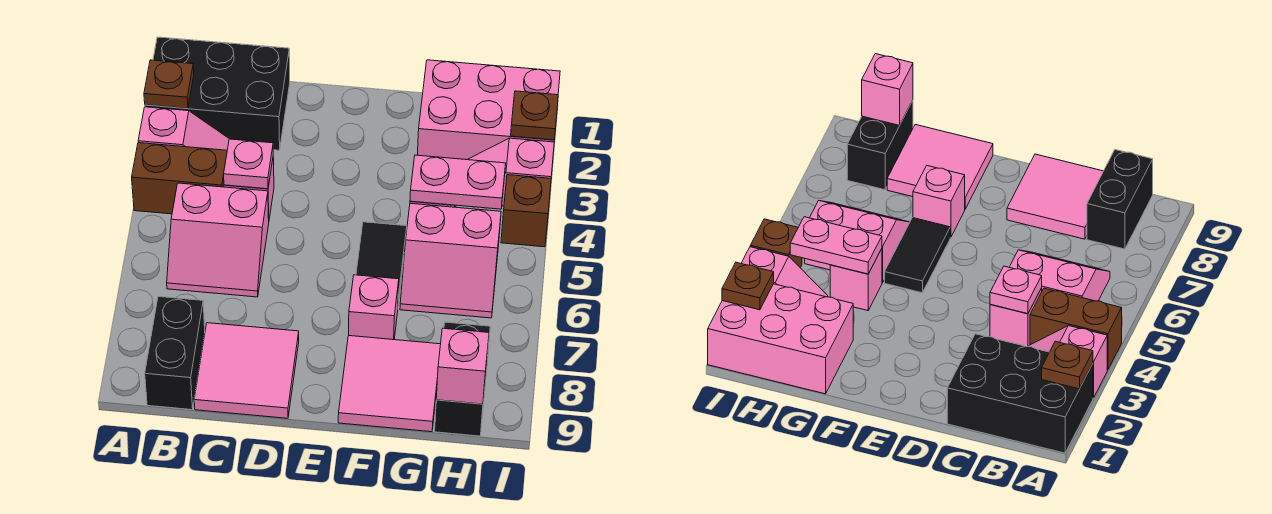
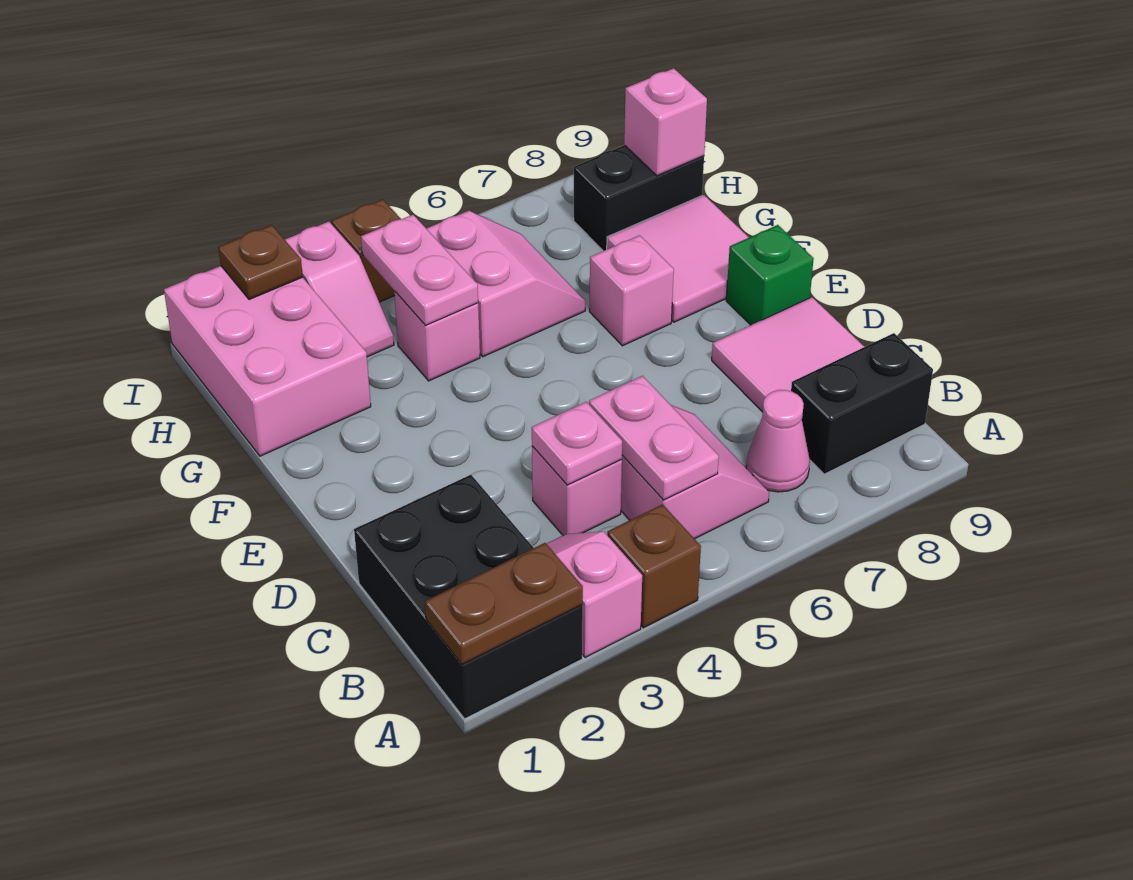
brown 1x1 plate [144,60,194,109] -> brown 1x2 plate [425,543,583,664]
brown 1x2 brick [132,143,227,214] -> brown 1x1 brick [607,504,701,628]
none -> pink 1x2 plate [589,376,719,500]
none -> pink 1x1 cone [746,390,810,492]
none -> green 1x1 brick [726,225,814,325]
black 1x2 tile [356,222,407,304] -> none

